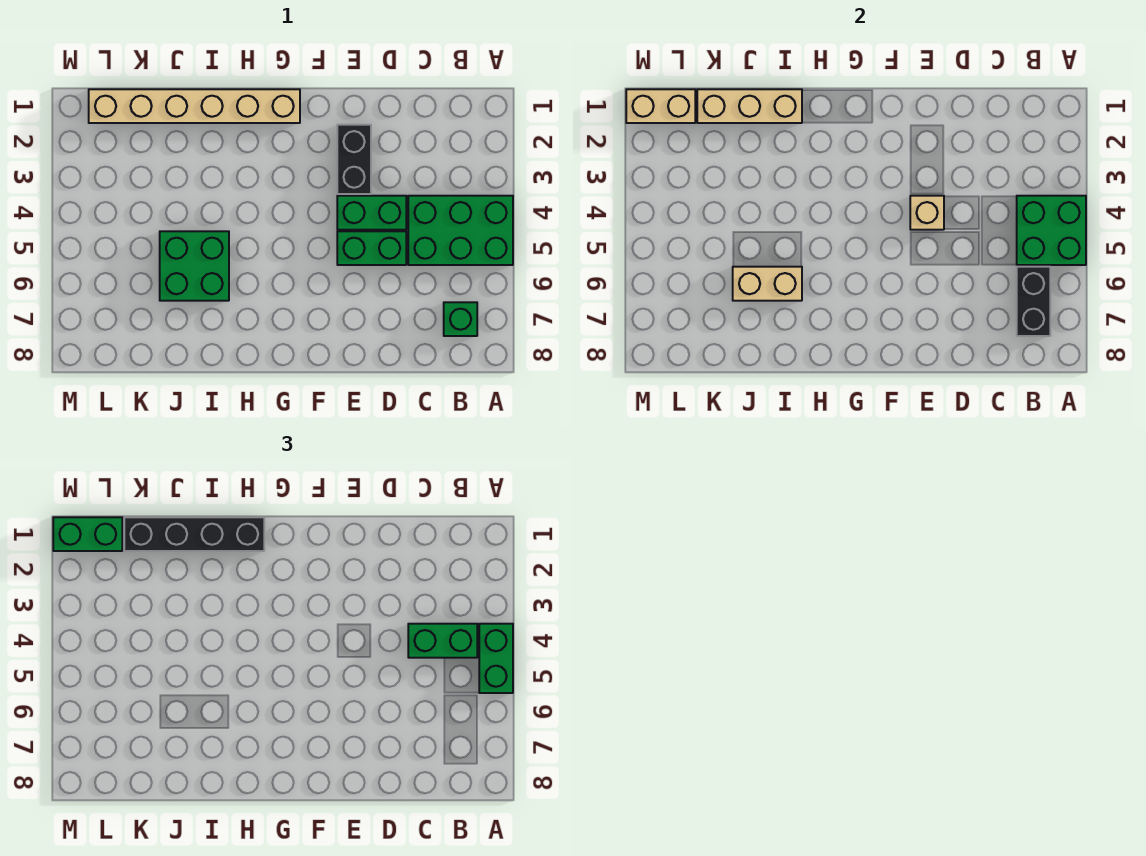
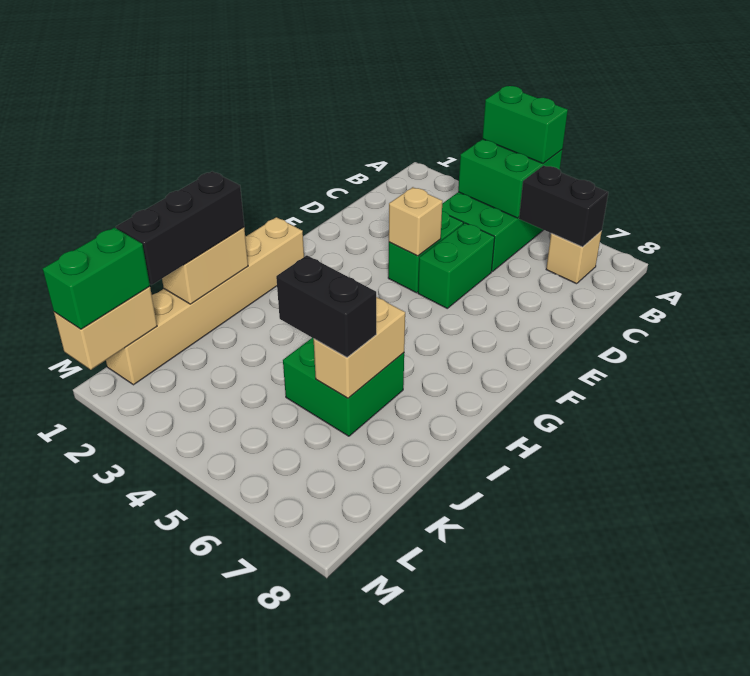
green 1x2 brick [408,624,477,658] -> none
green 1x1 brick [444,302,477,336] -> tan 1x1 brick [546,231,602,284]
black 1x2 brick [337,125,371,194] -> black 1x2 brick moved to [276,255,376,357]
black 1x4 brick [124,517,264,551] -> black 1x3 brick [116,172,244,285]
tan 1x3 brick [697,89,802,123] -> tan 1x2 brick [162,227,248,304]

